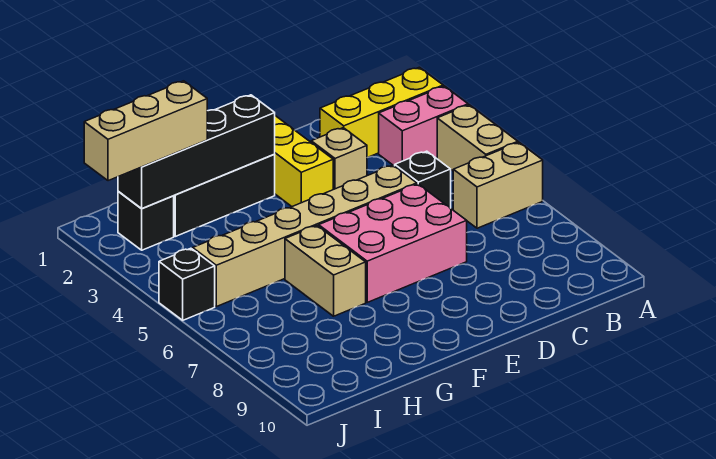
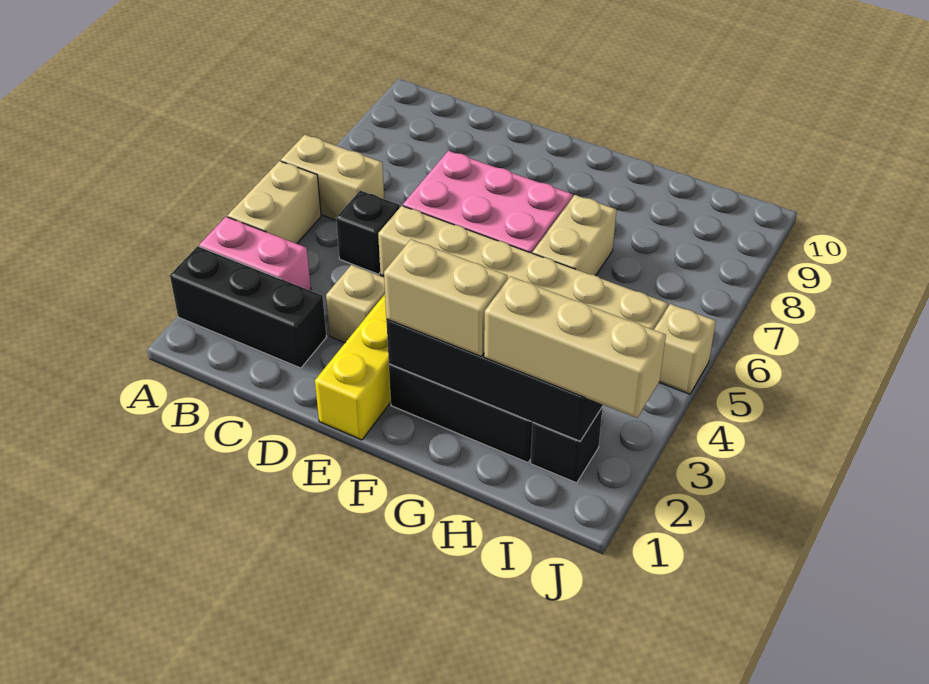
yellow 1x3 brick [320,67,443,158] -> black 1x3 brick [170,246,326,368]
none -> tan 1x2 brick [384,239,508,356]
black 1x1 brick [159,248,215,320] -> tan 1x1 brick [654,304,716,394]

